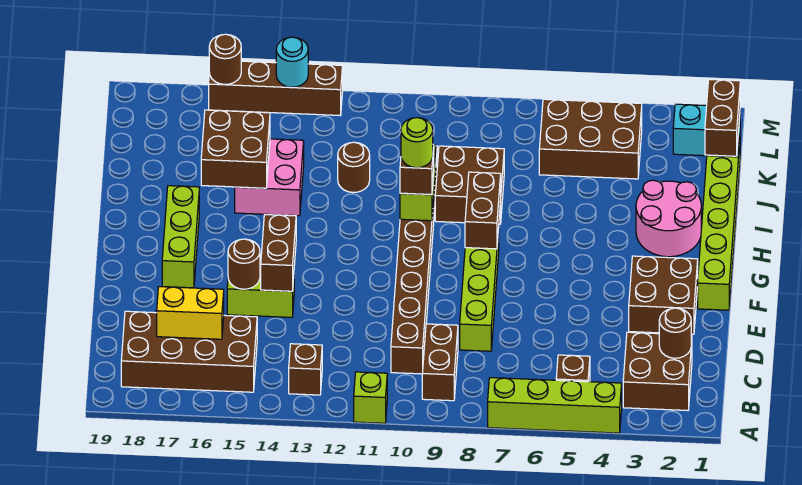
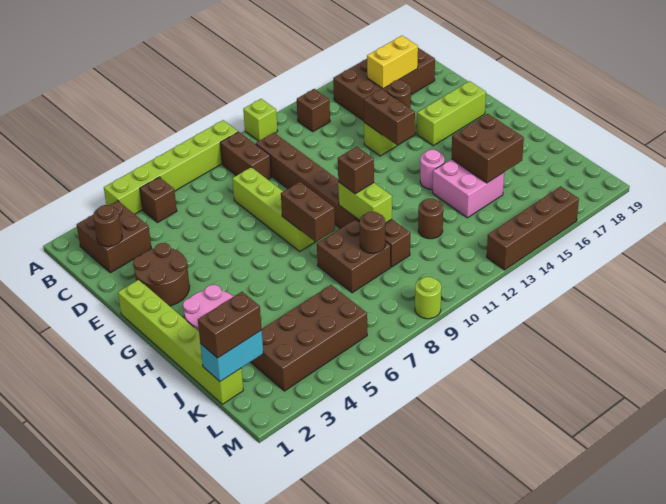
lime 1x4 brick [488,378,622,433] -> lime 1x6 brick [104,120,238,214]
brown 2x2 brick [629,256,698,334] -> brown 2x2 round brick [133,243,190,306]
lime 1x3 brick [162,186,199,288] -> lime 1x3 brick turned to [417,81,486,146]
lime 1x1 round brick [401,118,433,168] -> lime 1x1 round brick moved to [415,277,441,319]
none -> pink 1x1 round brick [420,150,445,189]
brown 1x2 brick [705,80,740,156] -> brown 1x2 brick turned to [198,292,262,358]
brown 2x3 brick [539,99,642,179] -> brown 2x4 brick [251,285,367,391]
cyan 1x1 round brick [276,37,308,87] -> none
brown 1x1 round brick [209,34,241,85] -> brown 1x1 round brick moved to [359,212,385,253]

